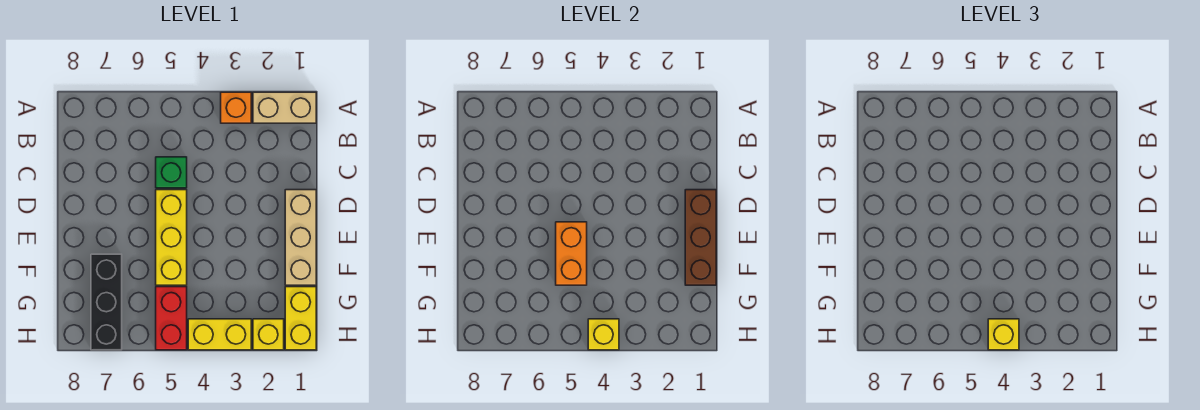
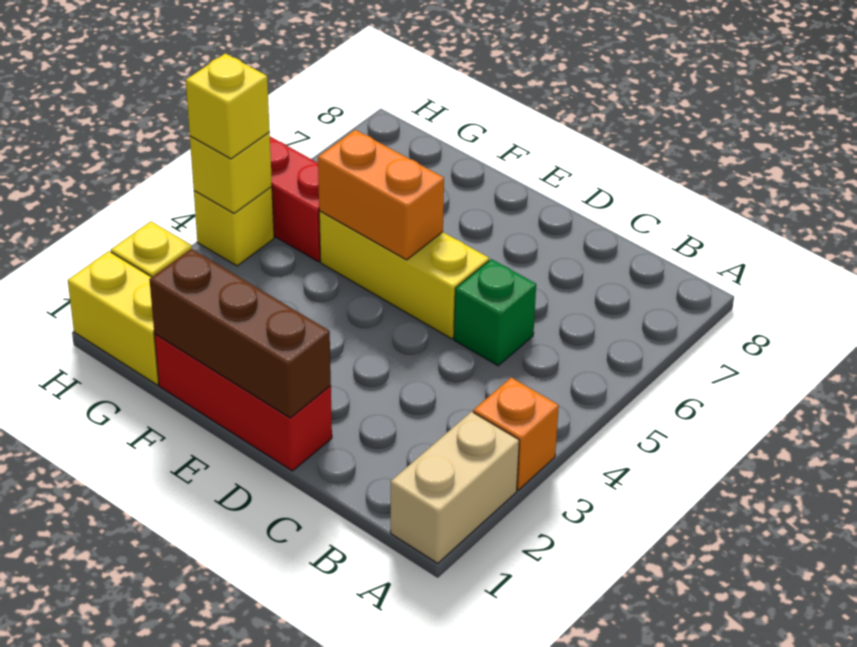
tan 1x3 brick [285,190,316,285] -> red 1x3 brick [154,334,332,471]
black 1x3 brick [91,254,122,350] -> none
yellow 1x2 brick [188,319,251,350] -> yellow 1x1 brick [194,187,274,266]

